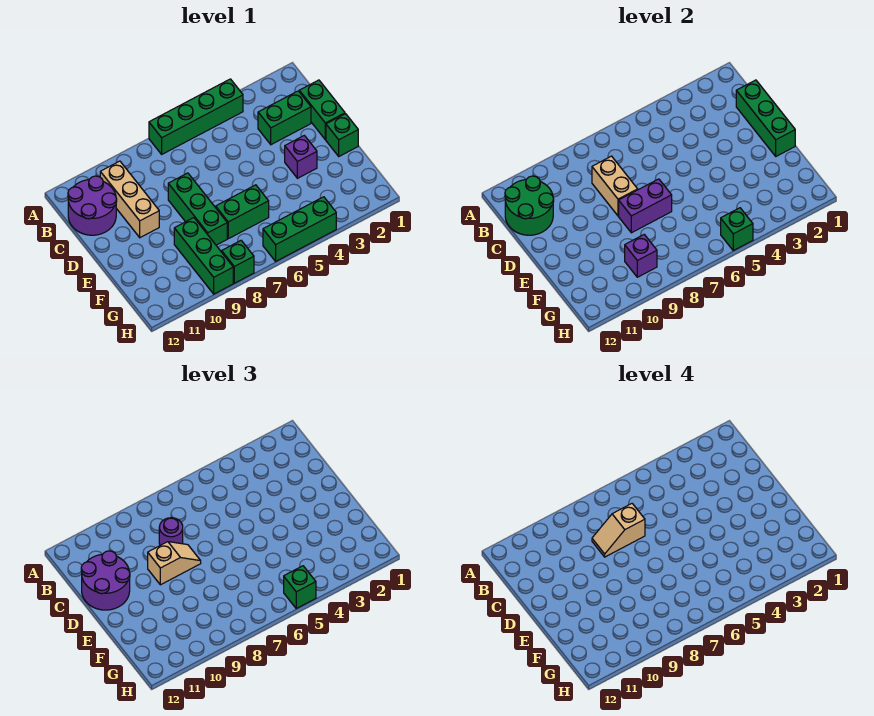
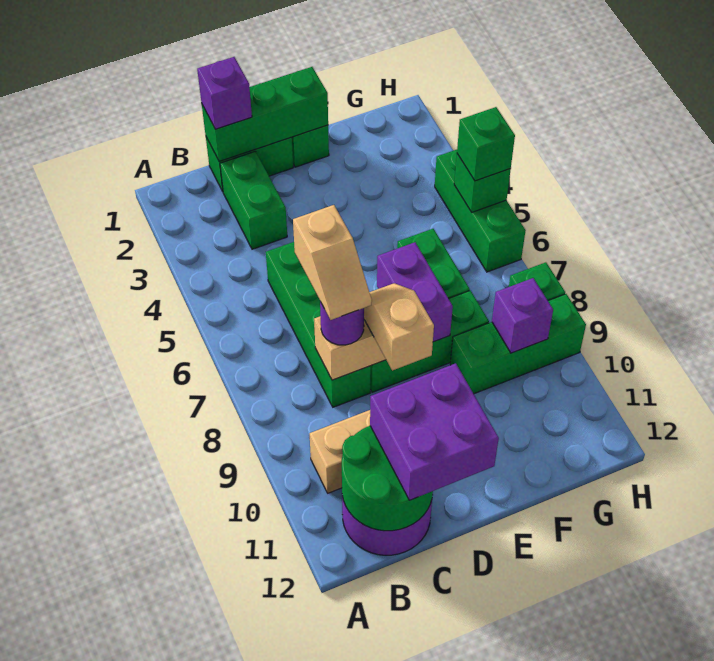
green 1x4 brick [149,79,243,154] -> green 1x4 brick moved to [265,242,371,407]
purple 2x2 round brick [81,551,130,610] -> purple 2x2 brick [370,363,499,500]
purple 1x1 brick [285,136,317,178] -> purple 1x1 brick moved to [197,57,252,129]

